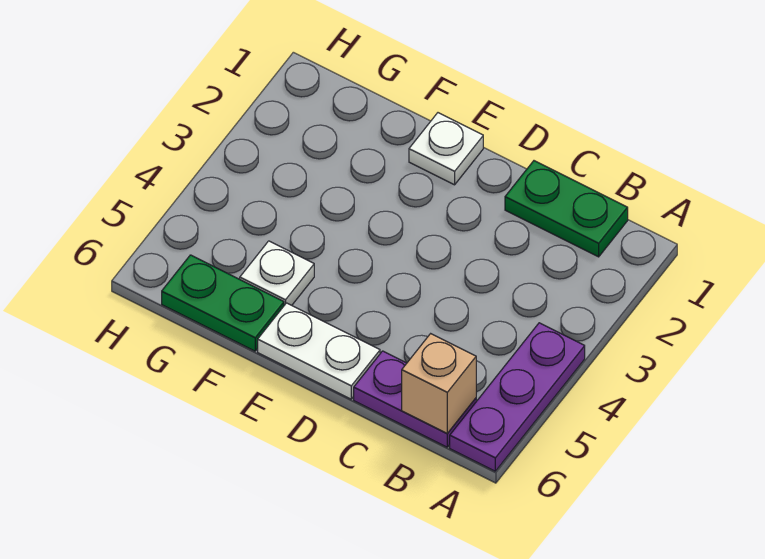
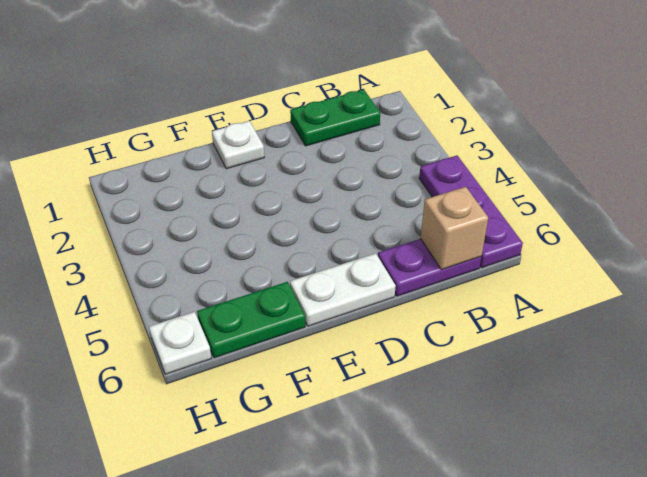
white 1x1 plate [240,241,314,305] -> white 1x1 plate moved to [149,312,212,374]

